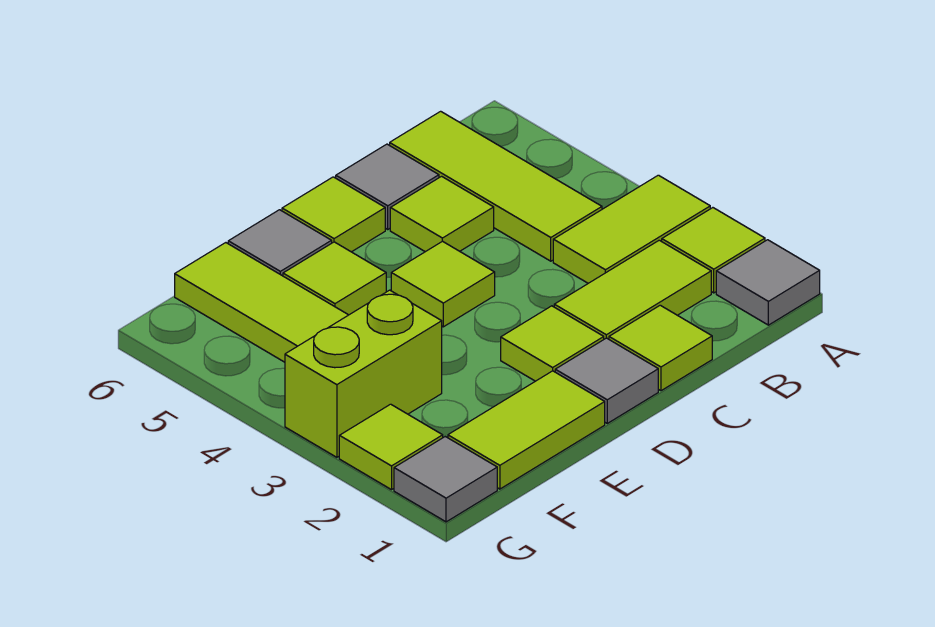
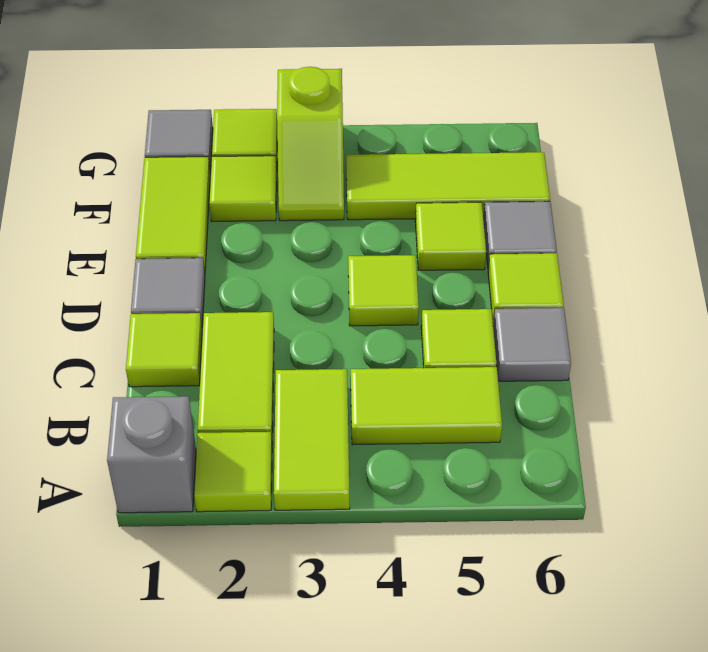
grey 1x1 tile [716,240,820,325] -> grey 1x1 brick [107,396,196,513]
lime 1x3 tile [390,111,602,261] -> lime 1x2 tile [351,367,502,445]
lime 1x1 tile [501,306,604,381] -> lime 1x1 tile moved to [209,156,277,221]
lime 1x2 brick [285,290,442,457] -> lime 1x2 slope [277,67,344,221]

